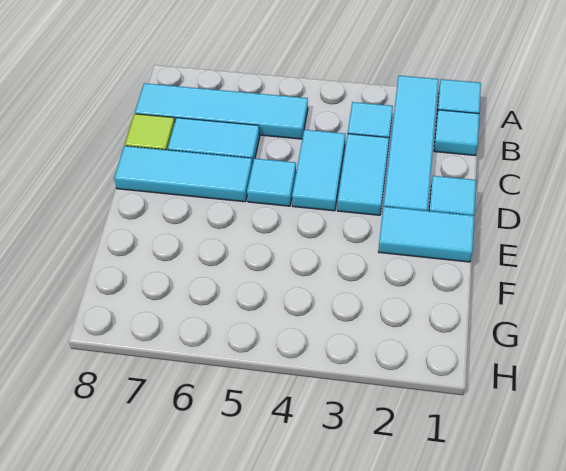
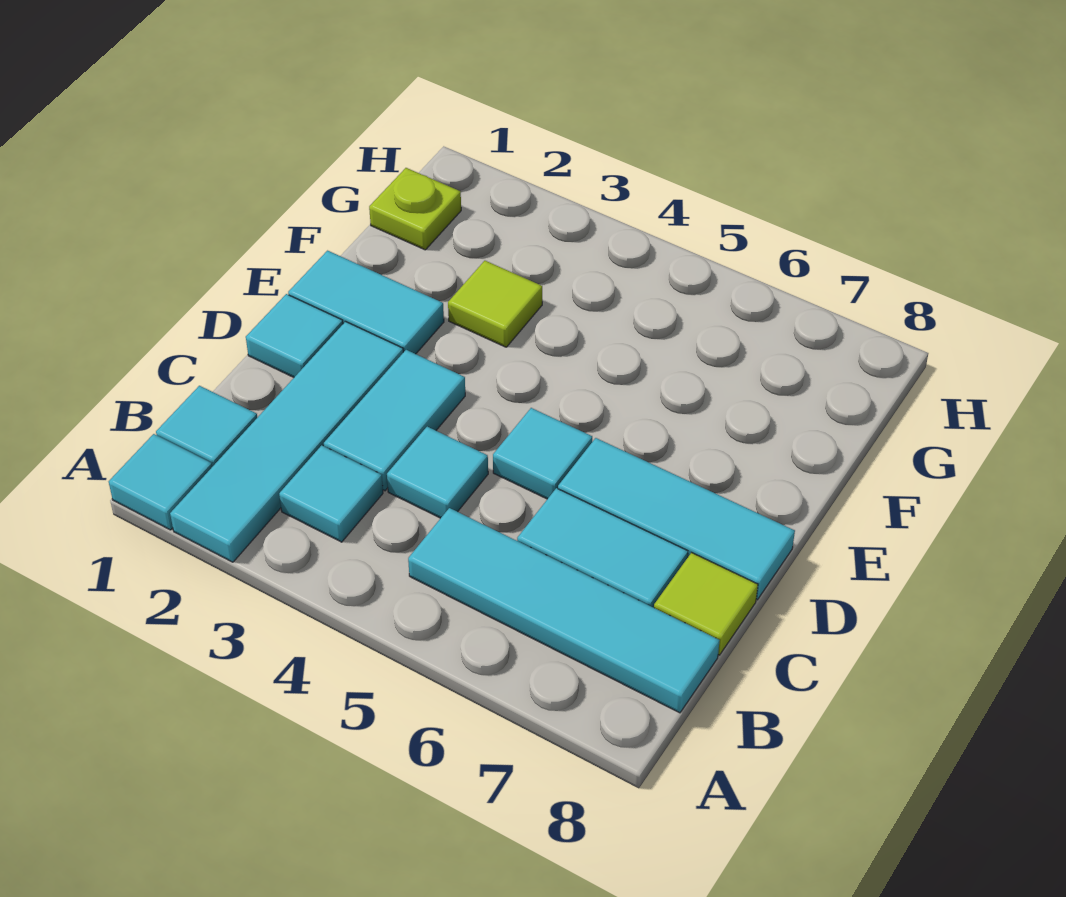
cyan 1x2 tile [292,130,345,211] -> cyan 1x1 tile [387,427,488,518]
none -> lime 1x1 tile [448,261,542,347]
none -> lime 1x1 plate [369,168,461,250]

